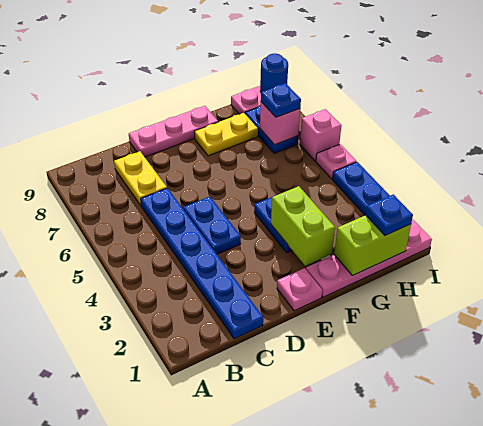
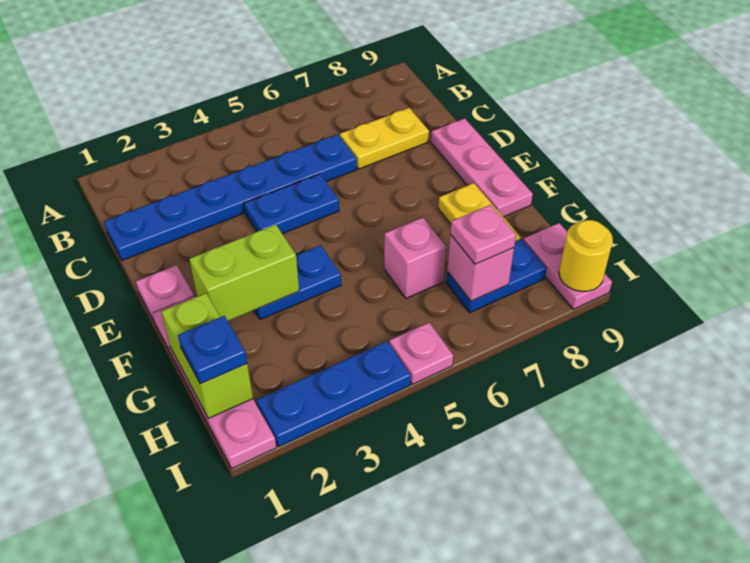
blue 1x1 plate [261,83,301,117] -> pink 1x1 plate [450,205,516,264]
pink 1x1 brick [300,109,341,161] -> pink 1x1 brick moved to [384,218,446,298]
blue 1x1 round brick [260,53,288,92] -> yellow 1x1 round brick [559,220,613,291]

